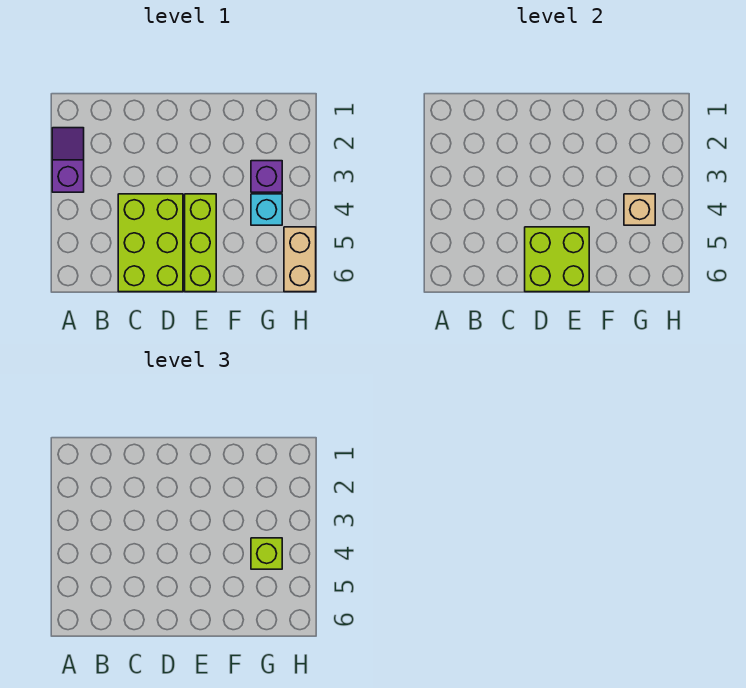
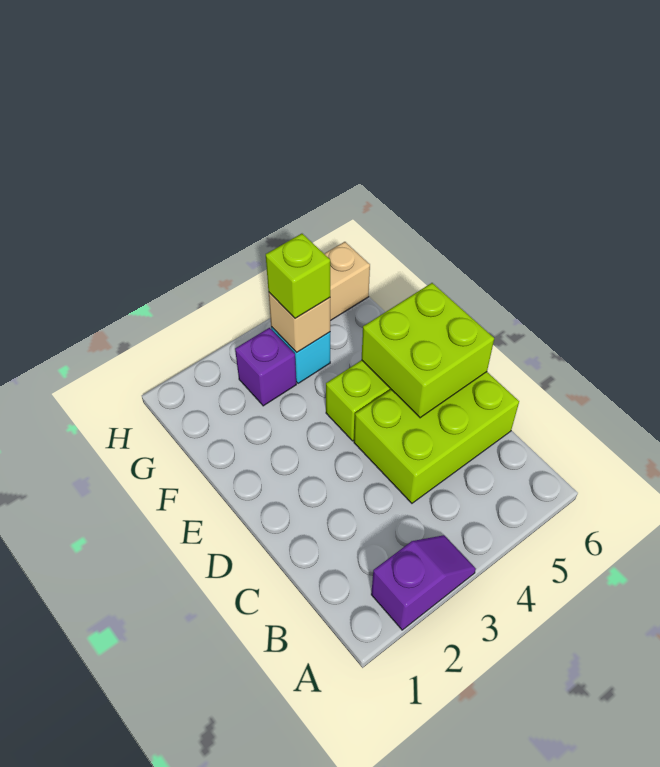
purple 1x2 slope [52,128,84,192] -> purple 1x2 slope turned to [371,535,476,630]

